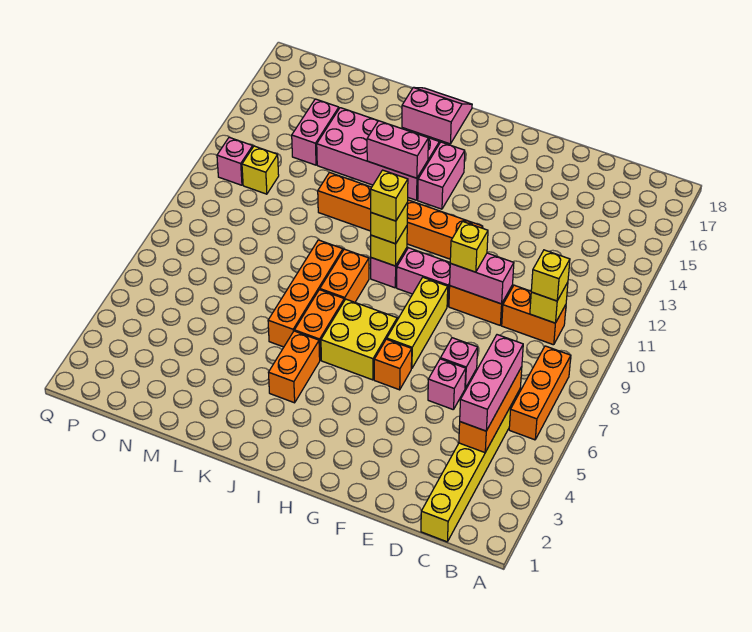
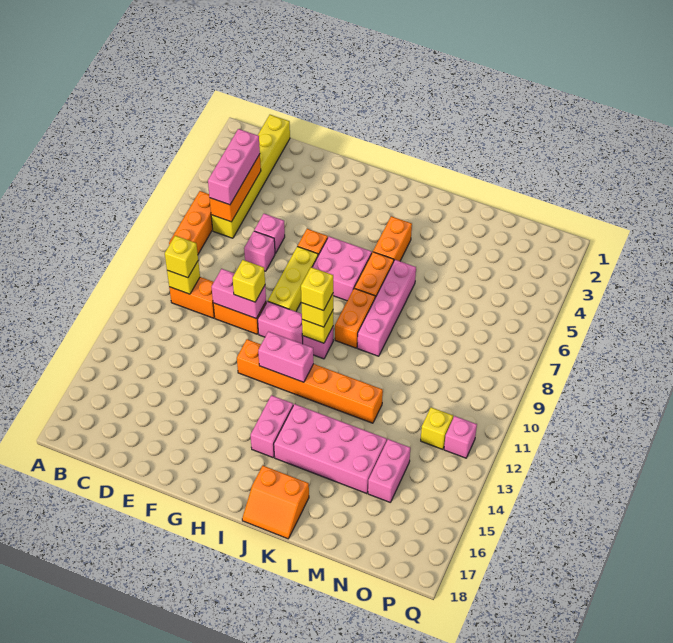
yellow 2x2 brick [321,299,397,380] -> pink 2x2 brick [312,237,372,301]
pink 1x2 brick [367,121,428,178] -> pink 1x2 brick moved to [258,332,314,382]
pink 2x2 slope [402,87,472,144] -> orange 2x2 slope [242,466,309,539]
orange 1x4 brick [268,240,343,347] -> pink 1x4 brick [357,260,416,356]

